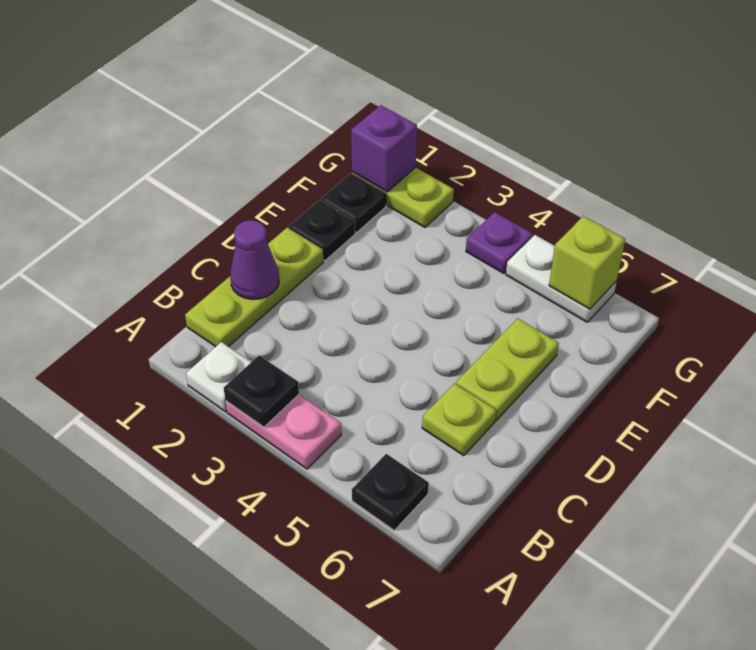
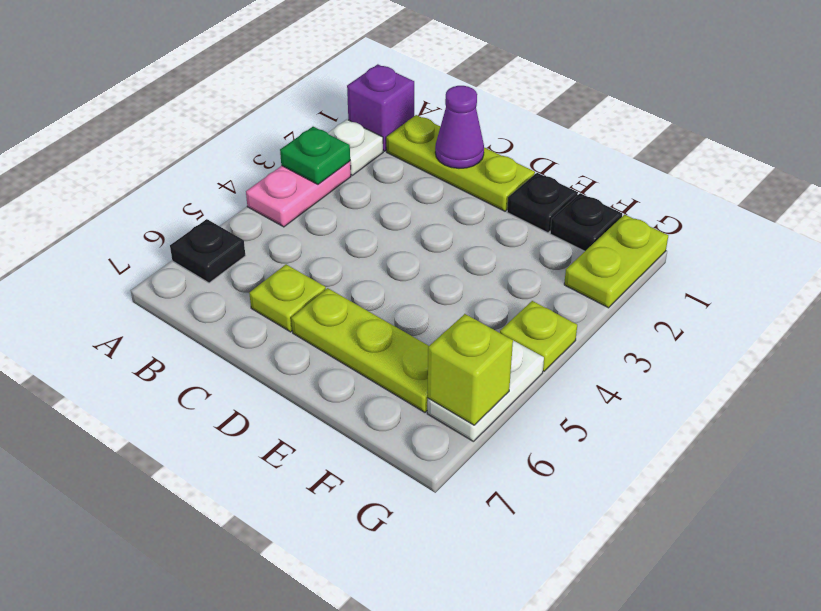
black 1x1 plate [224,355,299,427] -> green 1x1 plate [280,127,350,184]
lime 1x2 plate [456,318,559,420] -> lime 1x3 plate [291,288,428,412]
purple 1x1 brick [351,105,417,192] -> purple 1x1 brick moved to [347,64,414,151]
purple 1x1 plate [466,212,533,274] -> lime 1x1 plate [500,301,577,371]

